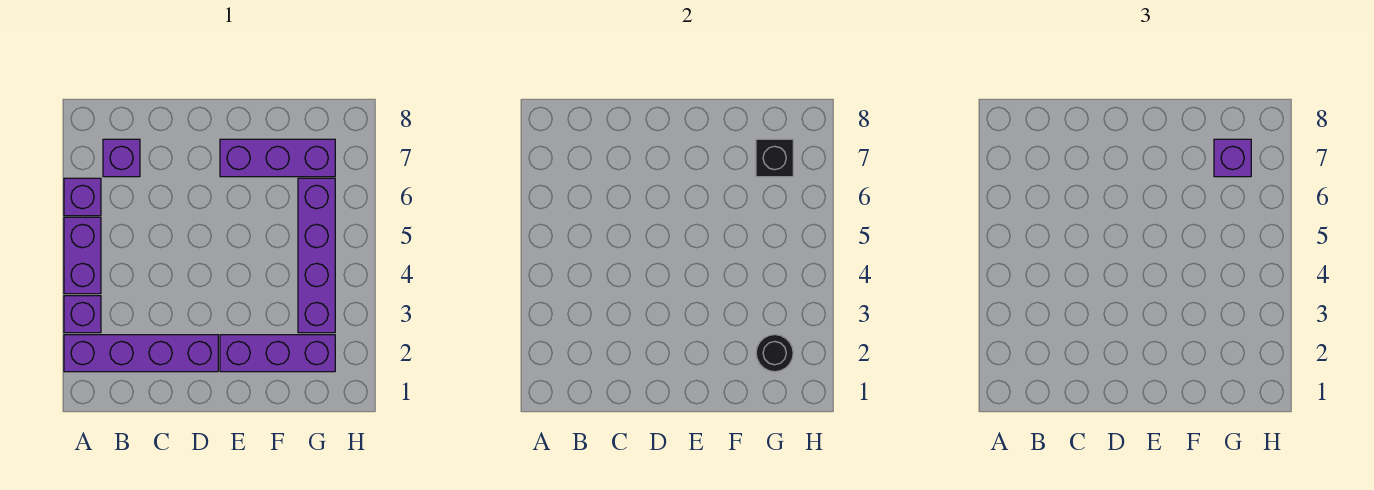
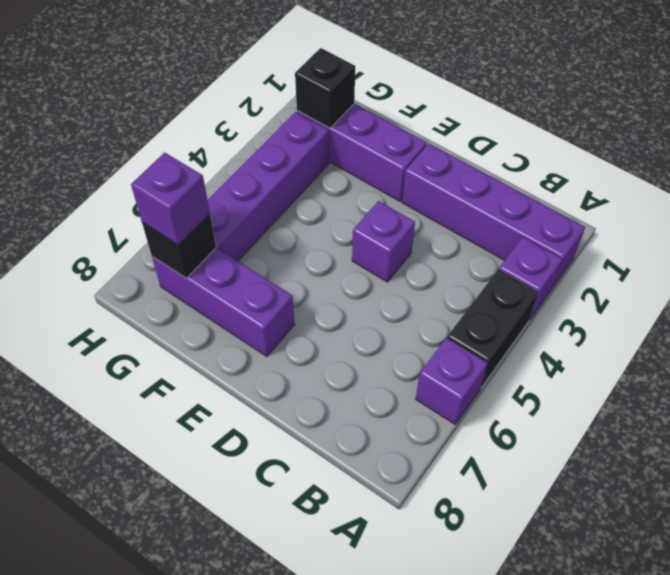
purple 1x2 brick [64,217,101,294] -> black 1x2 brick [447,269,538,388]
purple 1x1 brick [103,139,140,177] -> purple 1x1 brick moved to [352,201,415,282]
black 1x1 round brick [756,335,793,372] -> black 1x1 brick [295,48,355,128]

